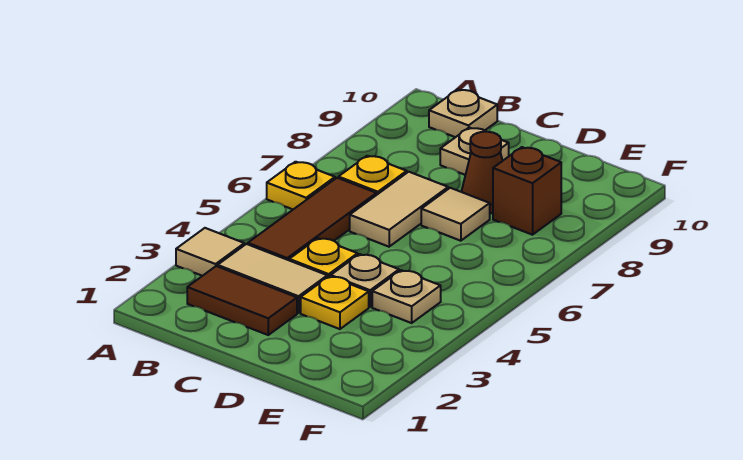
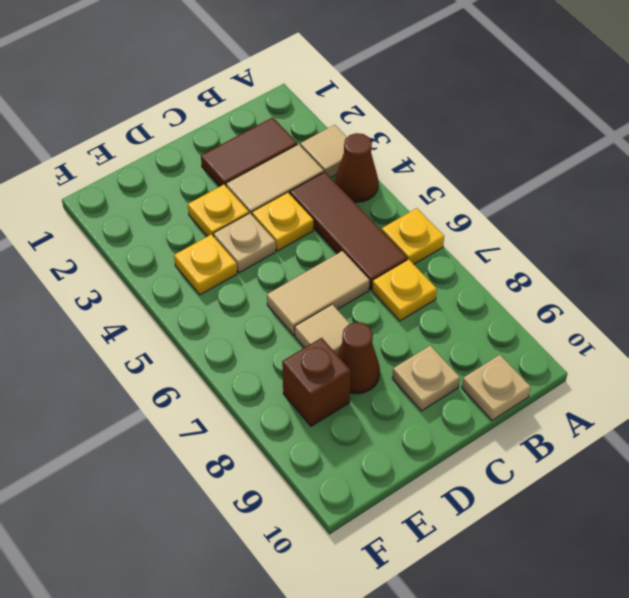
none -> brown 1x1 cone [335,133,378,202]
tan 1x2 tile [350,172,448,247] -> tan 1x2 tile turned to [267,251,369,335]
tan 1x1 plate [372,270,441,323] -> yellow 1x1 plate [174,234,237,295]

